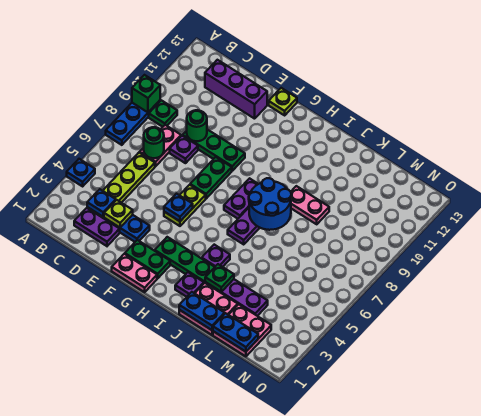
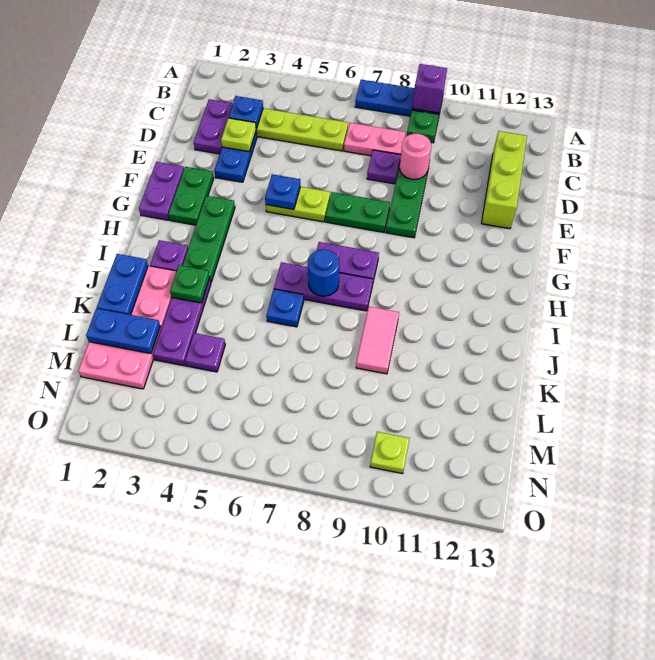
blue 1x1 plate [67,159,95,186] -> blue 1x1 plate moved to [266,289,304,327]
green 1x1 brick [132,75,160,112] -> purple 1x1 brick [412,64,447,113]
green 1x1 round brick [144,127,164,158] -> none
purple 1x3 brick [205,60,267,119] -> lime 1x3 brick [481,131,527,229]
green 1x1 round brick [187,110,207,141] -> pink 1x1 round brick [400,134,431,179]
pink 1x2 plate [112,254,157,292] -> purple 1x2 plate [139,162,184,220]
lime 1x1 plate [269,88,297,115] -> lime 1x1 plate moved to [370,432,410,474]
purple 1x1 plate [202,245,230,267] -> purple 1x1 plate moved to [185,333,225,372]
blue 2x2 round brick [249,178,291,230] -> blue 1x1 round brick [308,249,339,296]
pink 1x2 plate [291,186,329,224] -> pink 1x2 tile [356,307,399,374]
blue 1x2 plate [213,313,258,352] -> blue 1x2 plate turned to [86,308,160,354]

